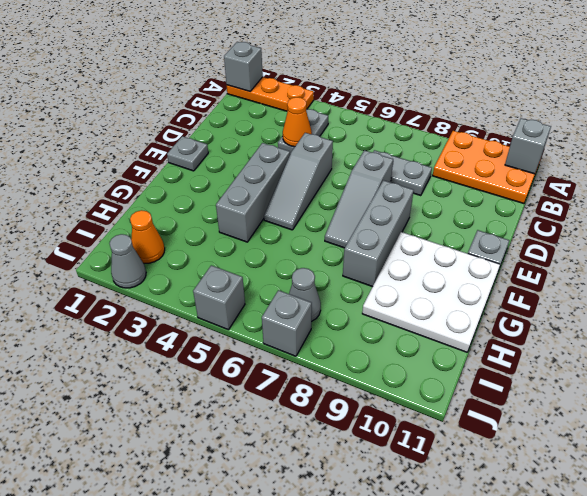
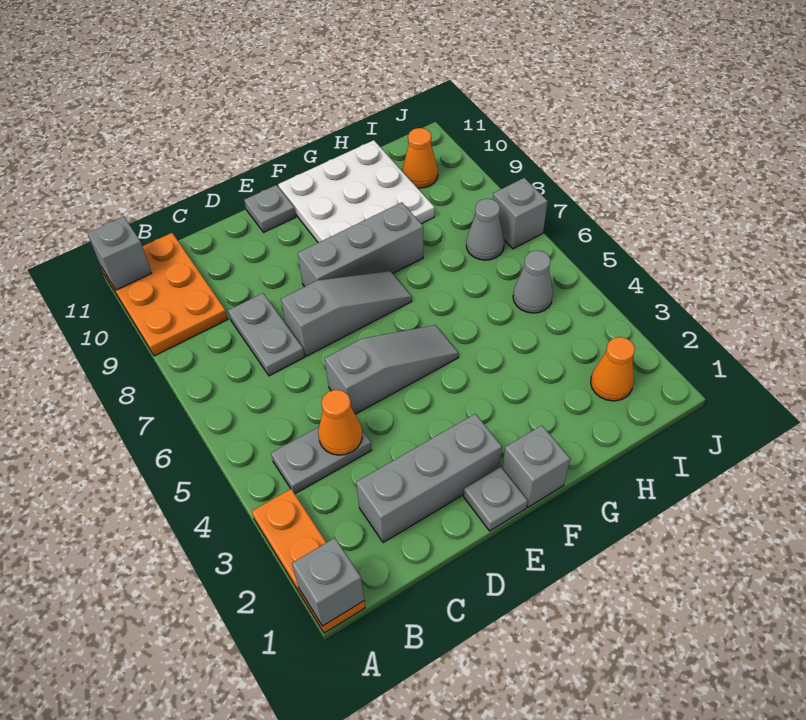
grey 1x3 brick [216,143,290,242] -> grey 1x3 brick moved to [356,414,502,543]
none -> orange 1x1 cone [402,128,438,188]
grey 1x1 cone [110,234,146,288] -> grey 1x1 cone moved to [513,250,553,313]
grey 1x1 brick [193,265,245,330] -> grey 1x1 brick moved to [502,425,570,507]

